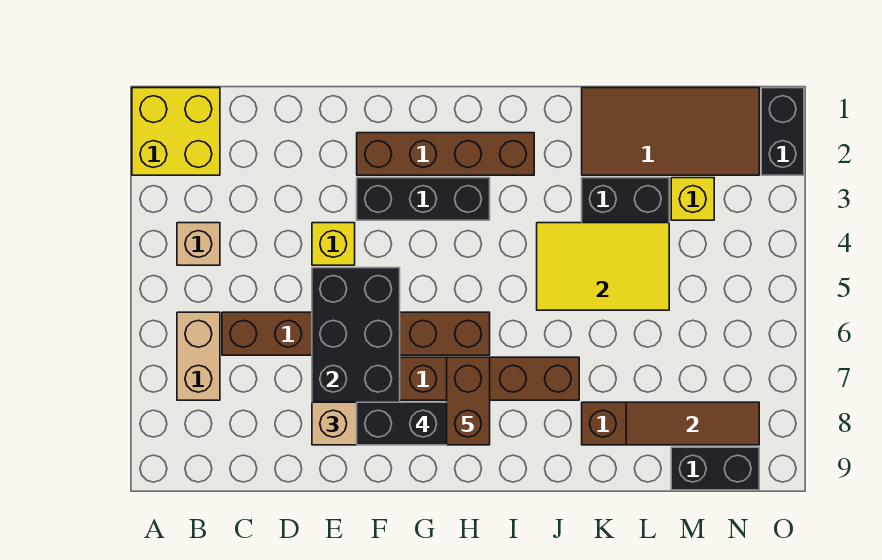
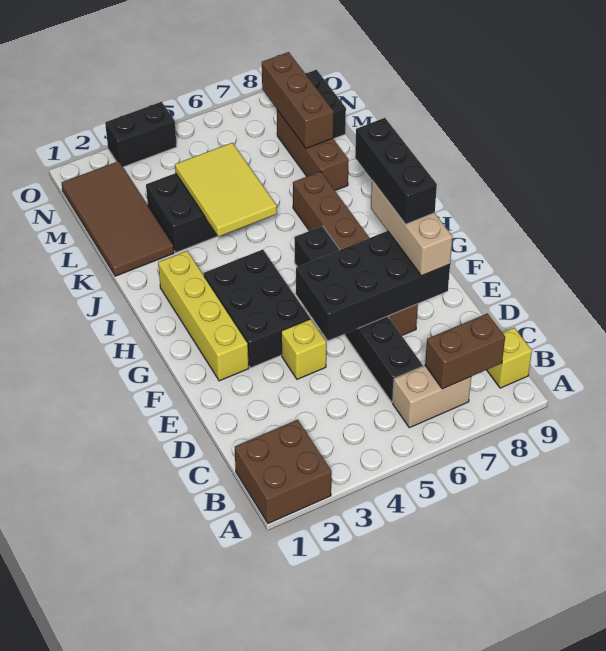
yellow 2x2 brick [132,88,220,175] -> brown 2x2 brick [235,420,331,523]
tan 1x1 brick [177,223,220,265] -> none
brown 1x6 brick [222,312,490,355] -> black 1x6 brick [294,226,423,402]
brown 1x4 brick [357,133,534,175] -> yellow 1x4 brick [158,251,249,381]
black 1x3 brick [357,178,490,220] -> black 2x3 brick [204,250,310,368]
brown 1x2 brick [447,357,490,445] -> brown 1x2 brick moved to [425,313,505,389]
brown 1x3 tile [626,402,759,445] -> brown 1x3 brick [262,52,334,148]
yellow 1x1 brick [671,178,714,220] -> yellow 1x1 brick moved to [487,328,532,388]
black 1x2 brick [761,88,804,175] -> black 1x2 brick moved to [105,102,177,167]

